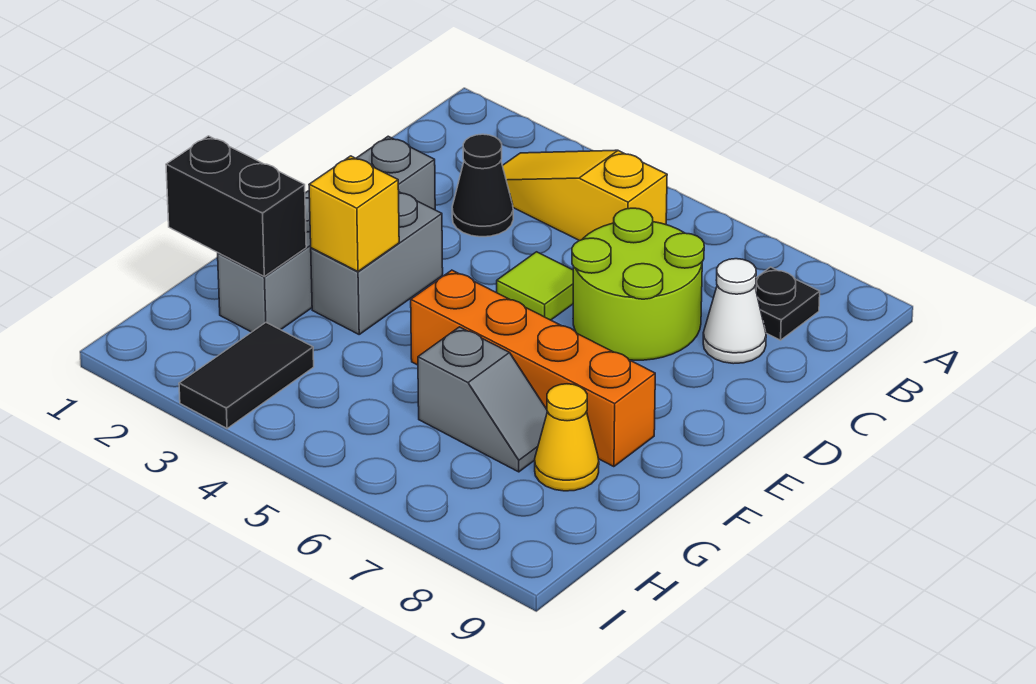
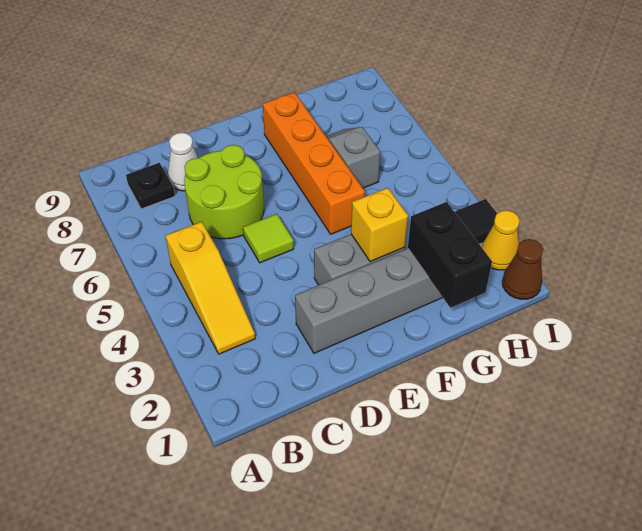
black 1x1 cone [452,134,513,237] -> none
yellow 1x1 cone [535,384,599,491] -> yellow 1x1 cone moved to [482,210,520,270]
none -> brown 1x1 cone [502,239,543,299]

